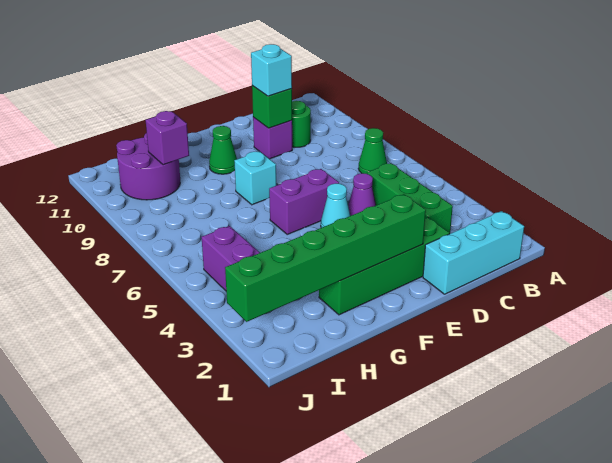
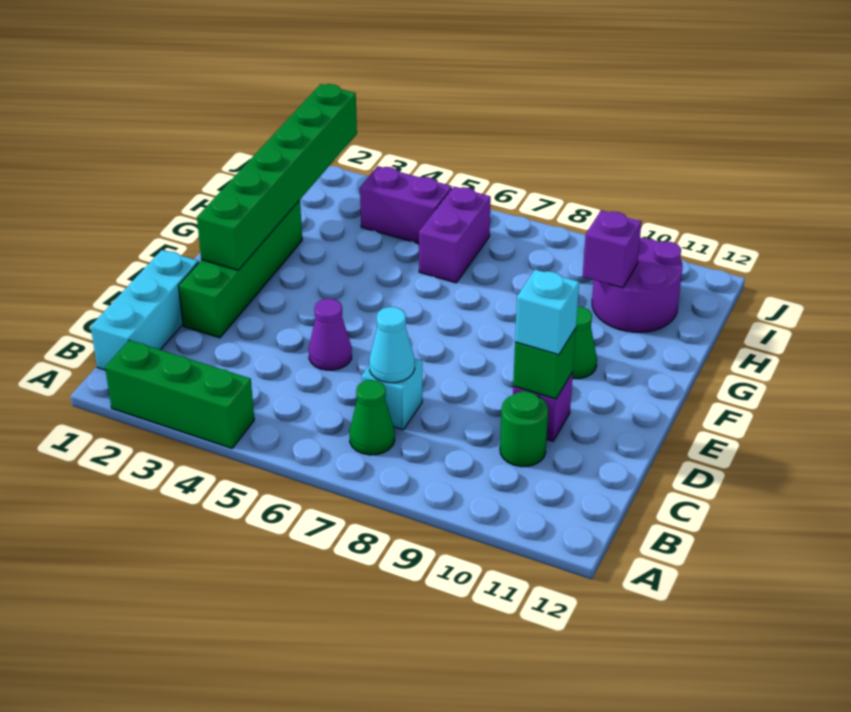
green 1x3 brick [367,163,453,233] -> green 1x3 brick moved to [105,340,254,448]
cyan 1x1 cone [321,184,350,228] -> cyan 1x1 cone moved to [369,307,415,383]
purple 1x2 brick [269,169,339,234] -> purple 1x2 brick moved to [419,187,491,283]
cyan 1x1 brick [235,151,276,205] -> cyan 1x1 brick moved to [362,358,422,430]

